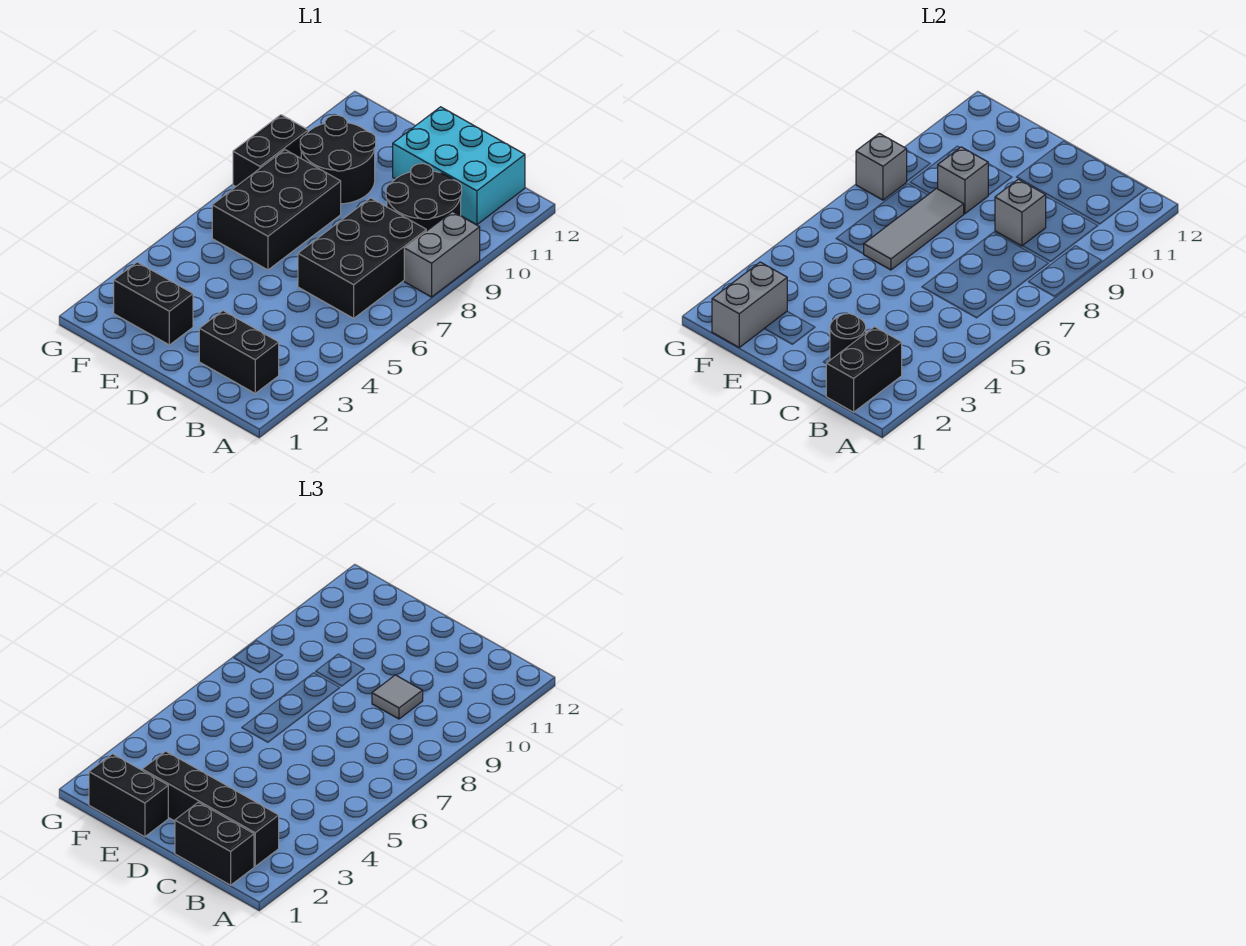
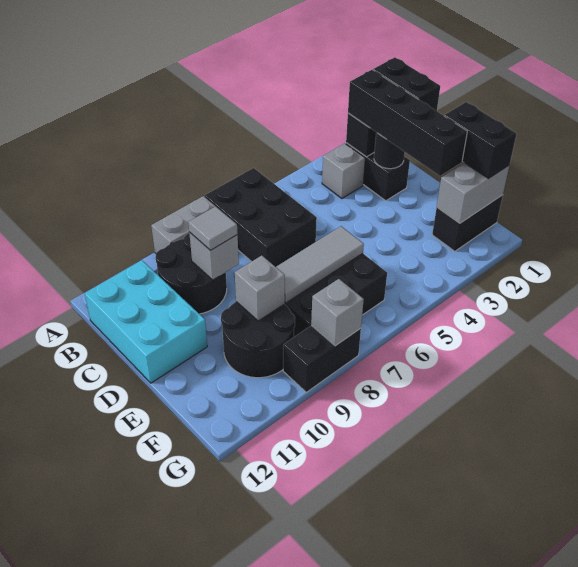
none -> grey 1x1 brick [322,143,365,198]
black 2x3 brick [298,198,426,318] -> black 2x3 brick turned to [205,168,317,267]
black 1x2 brick [114,262,193,345] -> black 1x2 brick turned to [432,195,503,251]

